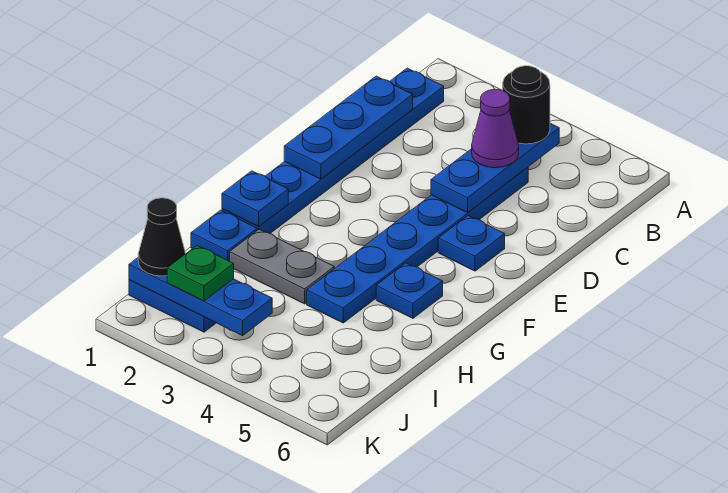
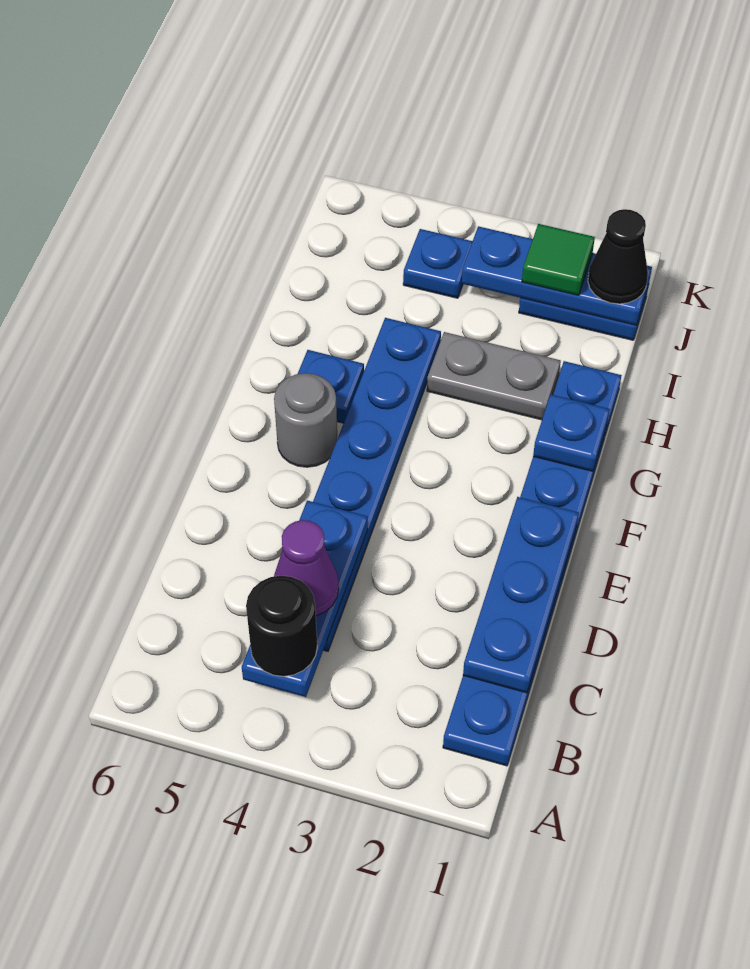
blue 1x1 plate [438,216,505,271] -> blue 1x1 plate moved to [403,229,472,298]
none -> grey 1x1 round brick [274,373,337,467]
green 1x1 plate [167,246,234,301] -> green 1x1 tile [522,224,595,295]

